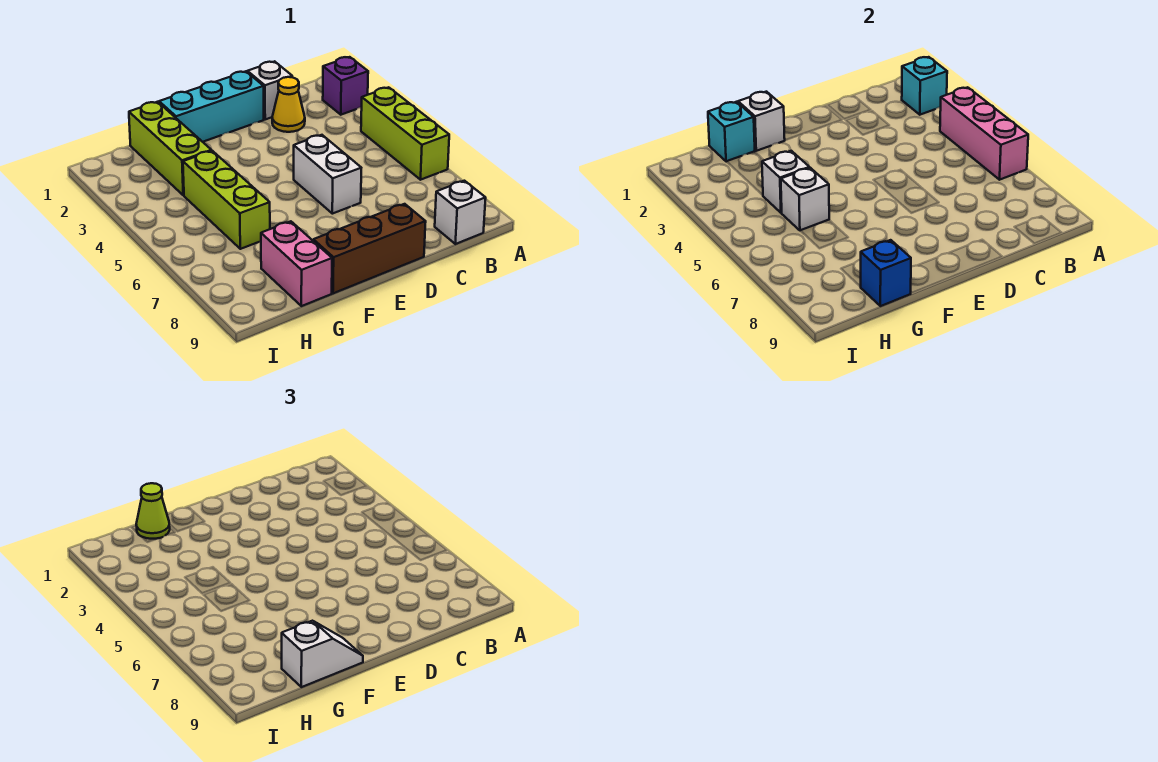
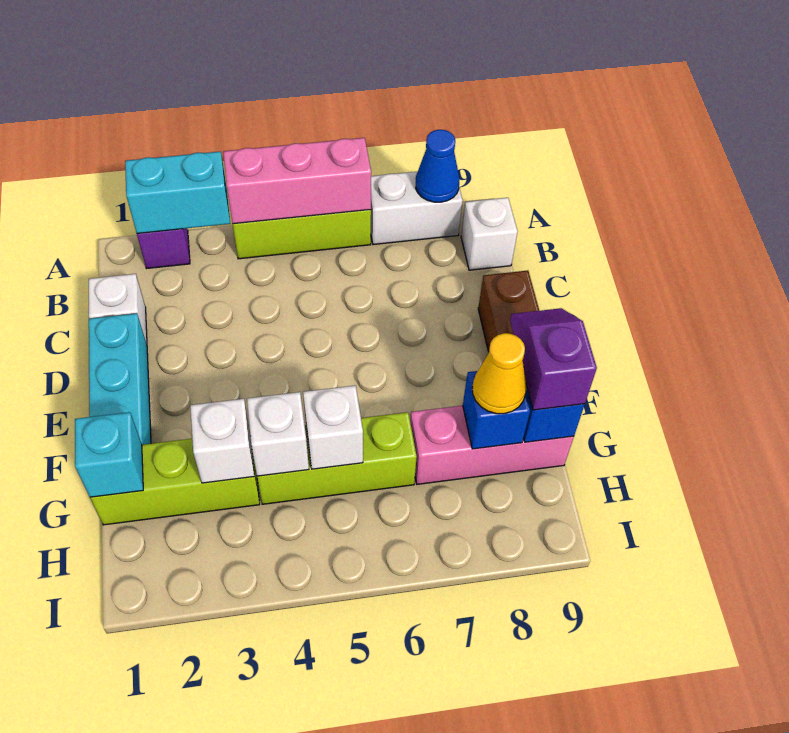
cyan 1x1 brick [902,57,947,115] -> cyan 1x2 brick [125,151,230,233]
none -> blue 1x1 cone [416,130,459,202]
yellow 1x1 cone [272,77,305,132] -> yellow 1x1 cone moved to [472,333,526,414]
white 1x2 brick [294,135,361,214] -> white 1x2 brick moved to [371,172,463,245]
white 1x1 brick [738,92,785,151] -> white 1x1 brick moved to [190,399,254,483]
white 1x2 slope [282,621,363,687] -> purple 1x2 slope [510,308,597,410]
lime 1x1 cone [136,483,170,539] -> none
pink 1x2 brick [261,221,332,306] -> pink 1x3 brick [410,406,574,484]
none -> blue 1x1 brick [462,371,530,449]

